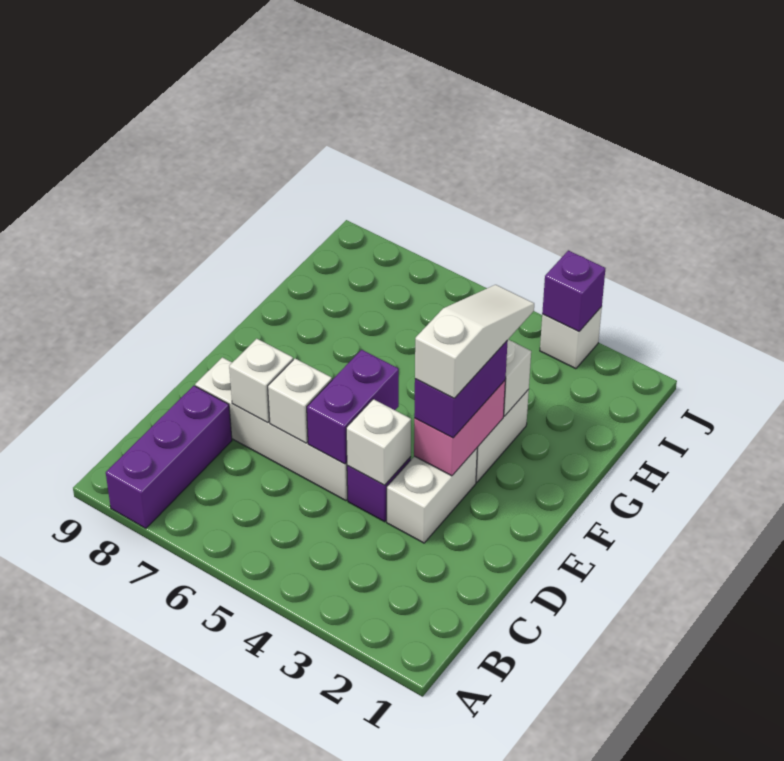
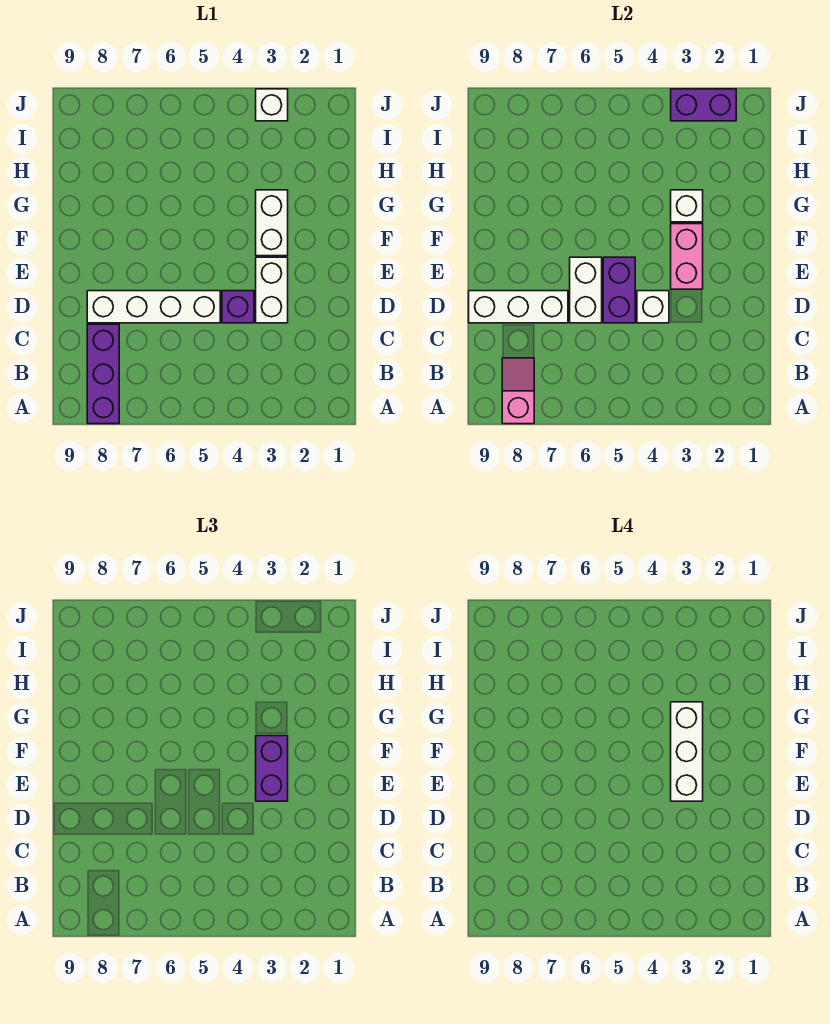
none -> pink 1x2 slope [502,358,534,424]
white 1x1 brick [268,359,332,443] -> white 1x2 brick [570,257,602,323]
white 1x1 brick [229,339,293,423] -> white 1x3 brick [469,291,568,323]
white 1x3 slope [415,285,534,398] -> white 1x3 brick [671,702,703,801]
purple 1x1 brick [542,250,605,332] -> purple 1x2 brick [671,89,736,121]

